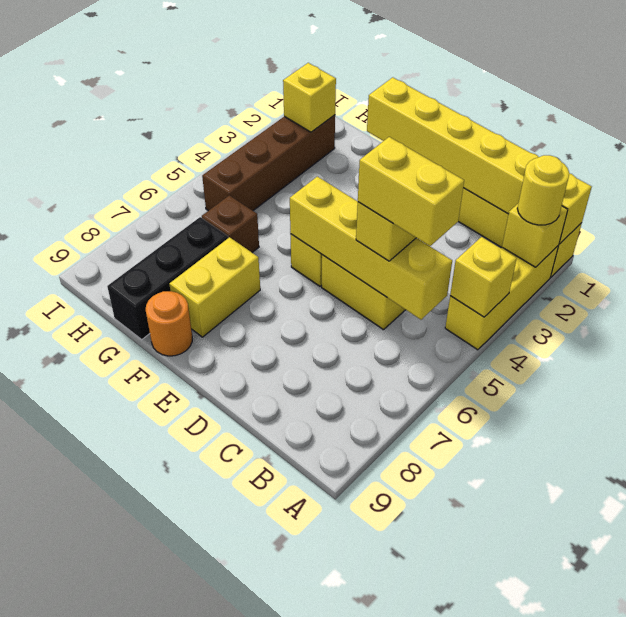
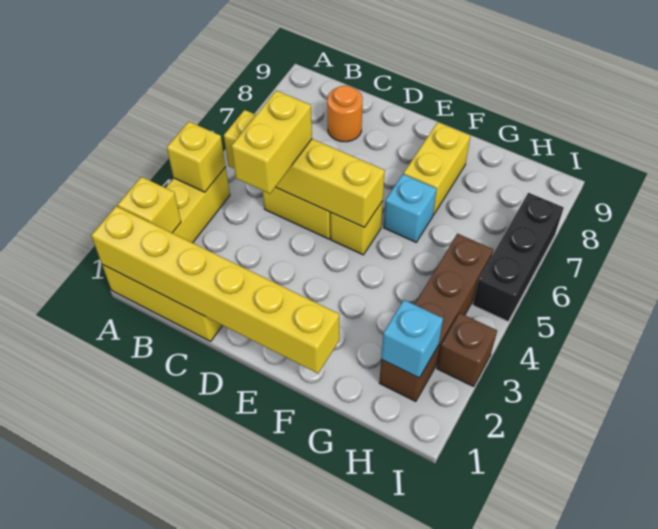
yellow 1x1 round brick [517,155,569,225] -> none
yellow 1x2 brick [358,137,464,246] -> none
none -> cyan 1x1 brick [384,174,437,242]
orange 1x1 round brick [146,291,192,356] -> orange 1x1 round brick moved to [327,86,363,142]
brown 1x1 brick [202,195,259,252] -> brown 1x1 brick moved to [437,313,497,387]
black 1x3 brick [107,217,228,340] -> black 1x3 brick moved to [473,193,564,322]
yellow 1x1 brick [283,63,336,132] -> cyan 1x1 brick [381,300,443,378]

